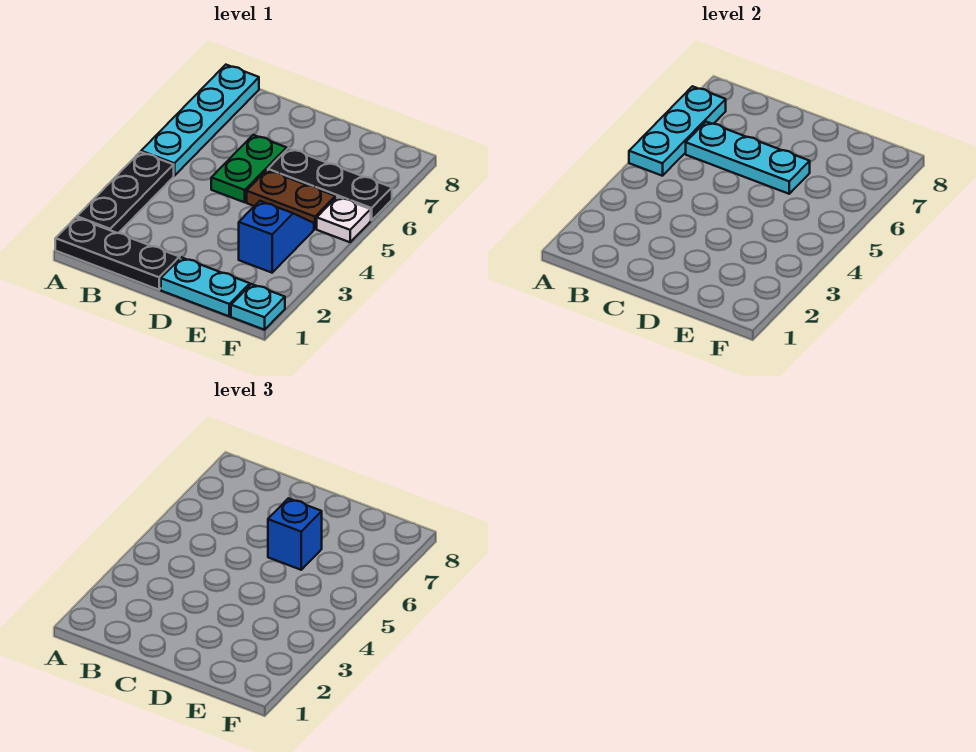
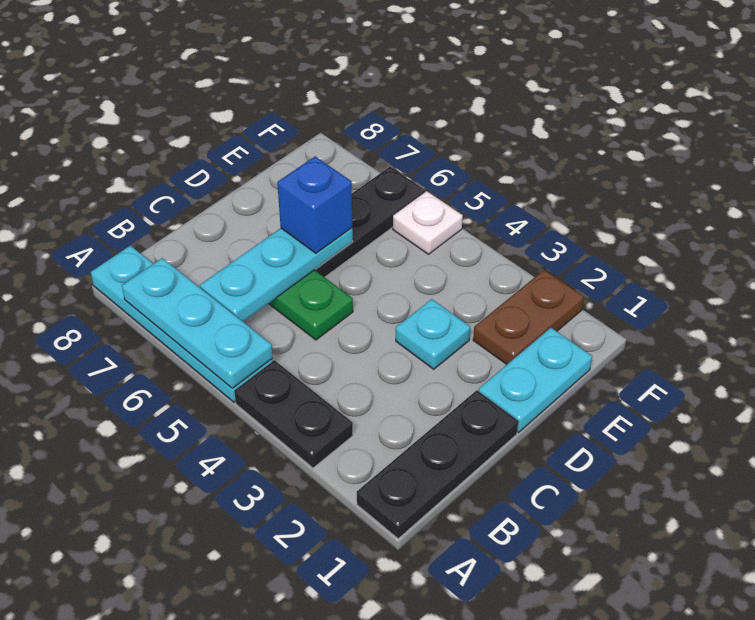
black 1x3 plate [77,152,174,233] -> black 1x2 plate [234,360,353,468]
brown 1x2 plate [247,170,335,229] -> brown 1x2 plate moved to [473,270,584,364]
blue 1x2 slope [239,201,314,273] -> none
cyan 1x1 plate [231,284,285,330] -> cyan 1x1 plate moved to [396,299,470,369]

